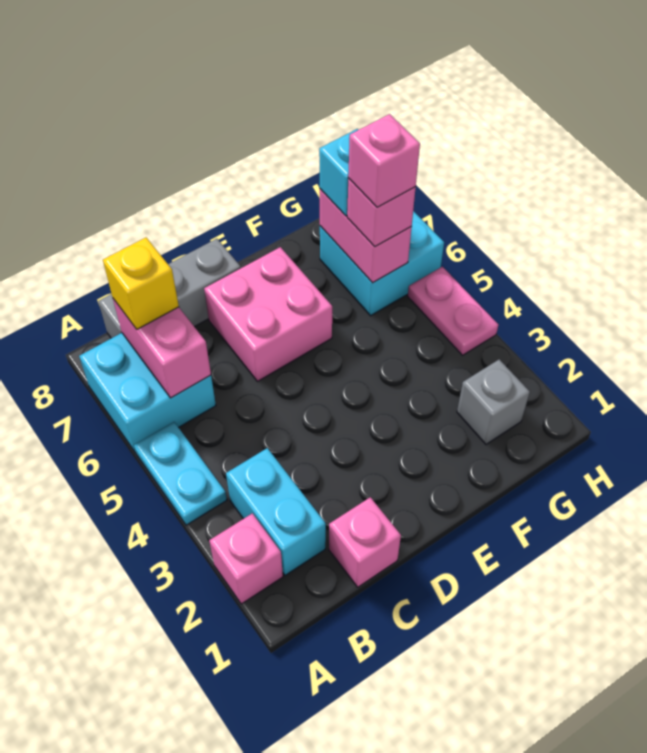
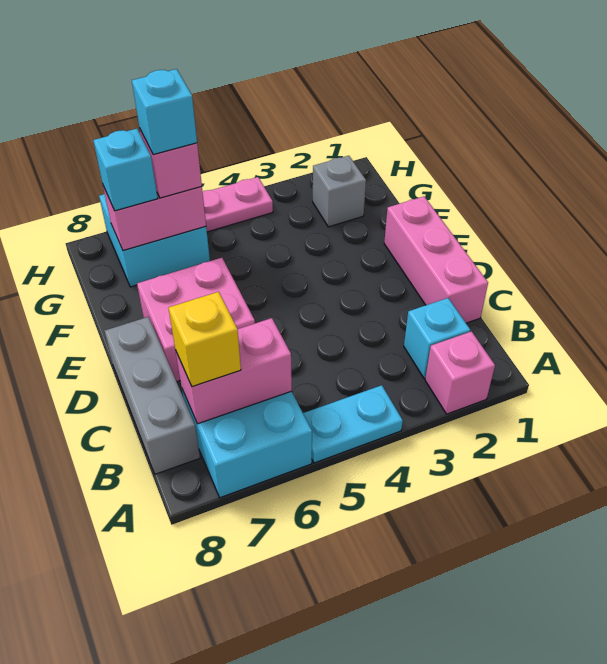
cyan 1x2 brick [226,448,326,575] -> cyan 1x1 brick [404,298,470,378]
pink 1x1 brick [329,497,401,587] -> pink 1x3 brick [384,196,488,323]
pink 1x1 brick [348,114,420,207] -> cyan 1x1 brick [132,69,197,155]

